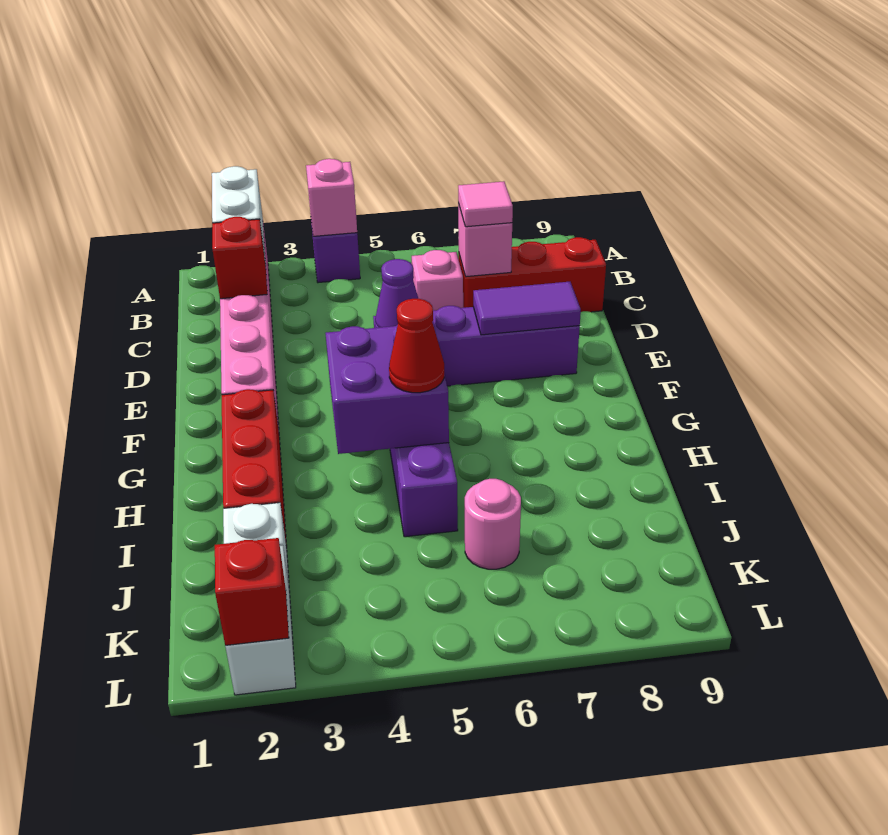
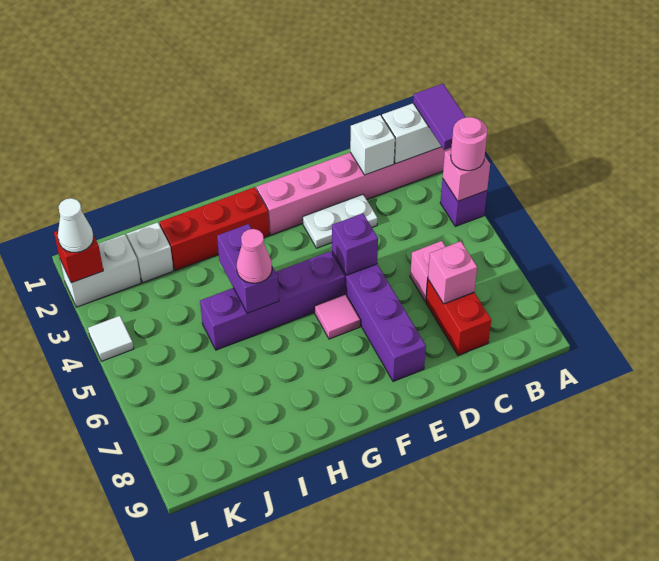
red 1x1 brick [212,217,267,299] -> white 1x1 brick [350,115,395,175]
red 1x3 brick [459,237,606,312] -> red 1x2 brick [426,280,491,355]
pink 1x1 tile [458,181,513,227] -> pink 1x1 tile moved to [315,294,360,339]
none -> white 1x2 plate [303,195,377,248]
purple 1x1 cone [375,259,418,328] -> purple 1x1 brick [332,213,378,275]
purple 1x2 tile [473,282,581,335] -> purple 1x2 tile moved to [413,84,466,150]
purple 2x2 brick [325,324,449,454] -> purple 1x2 brick [217,224,279,313]
red 1x1 cone [389,299,444,393] -> pink 1x1 cone [237,229,272,283]
pink 1x1 round brick [465,479,521,569] -> pink 1x1 round brick moved to [451,117,487,171]
none -> white 1x1 cone [58,198,94,252]
none -> white 1x1 tile [88,316,134,361]

